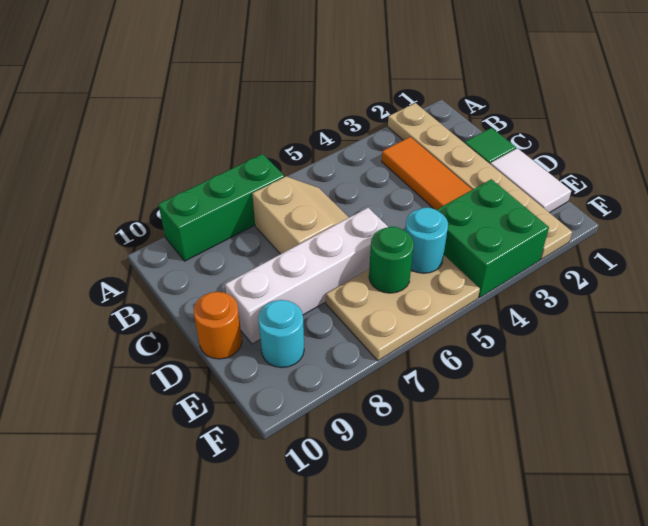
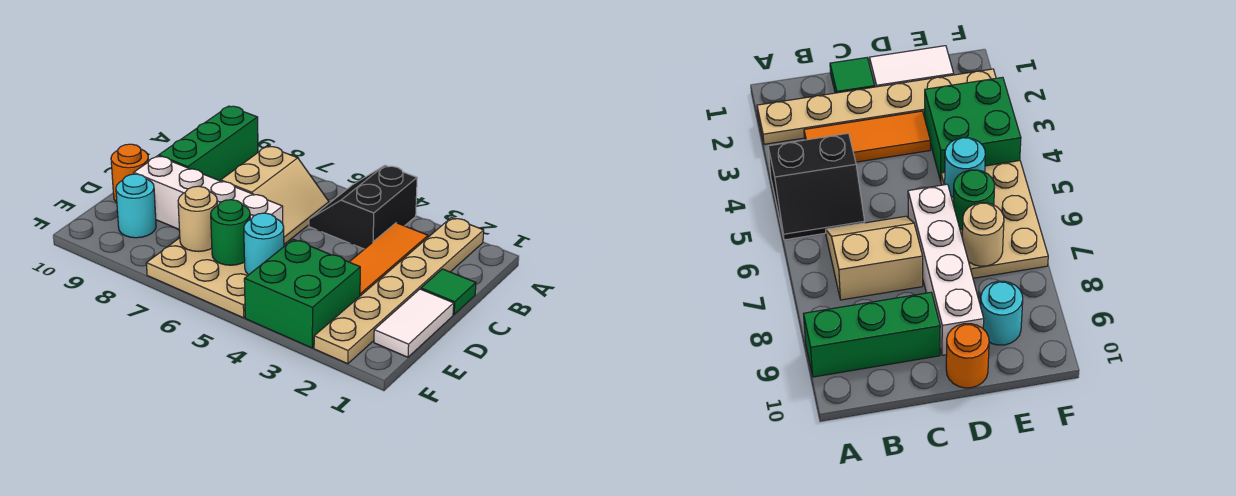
none -> black 2x2 slope [309,165,417,249]
green 1x3 brick [158,154,284,261] -> green 1x3 brick turned to [159,106,258,181]
none -> tan 1x1 round brick [178,186,217,252]

